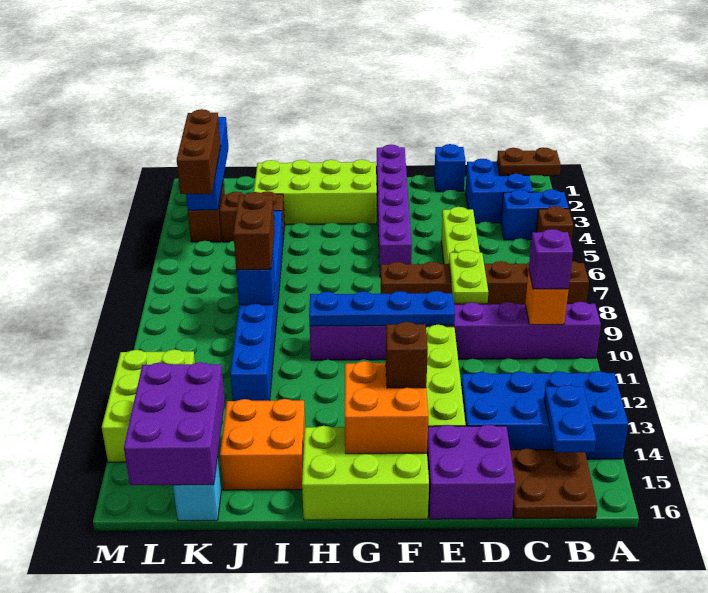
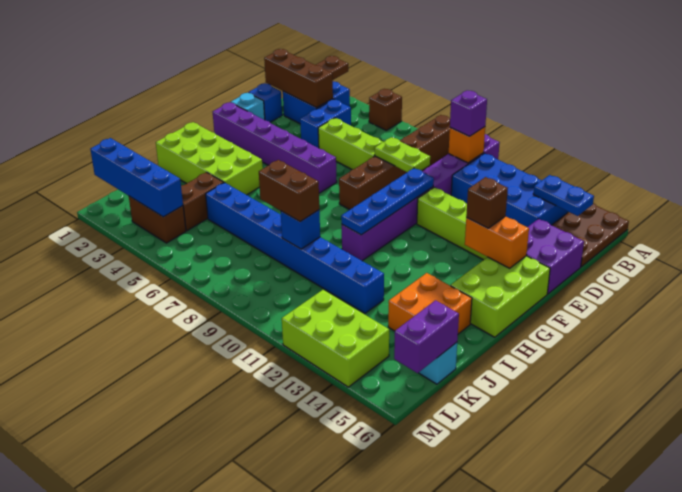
blue 1x2 brick [501,189,569,240] -> blue 1x2 brick moved to [300,99,351,148]
blue 2x4 brick [461,371,628,459] -> blue 2x4 brick turned to [451,153,568,227]
brown 2x2 plate [510,448,597,519] -> brown 2x3 plate [552,203,629,267]
none -> cyan 1x1 brick [231,93,265,120]
orange 2x2 brick [345,361,428,454] -> orange 1x2 brick [465,216,529,268]
lime 2x4 brick [254,159,377,225] -> lime 2x4 brick turned to [156,122,263,195]
purple 2x3 brick [124,362,225,485] -> purple 1x2 brick [394,300,459,373]
brown 1x3 brick [177,109,221,194] -> brown 1x3 brick moved to [264,49,333,108]

